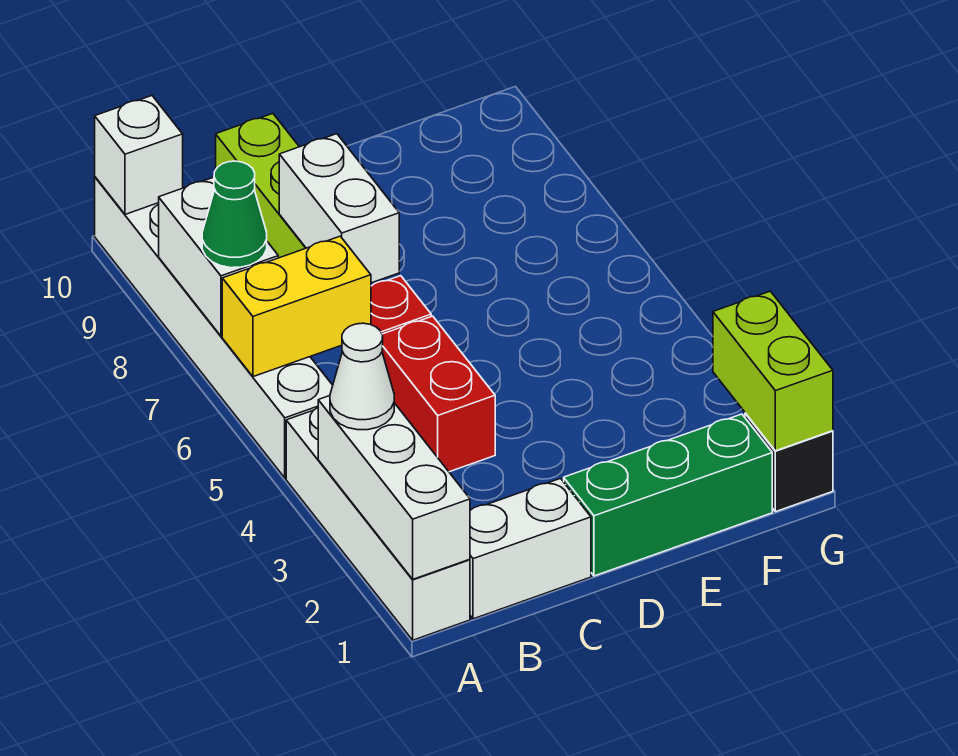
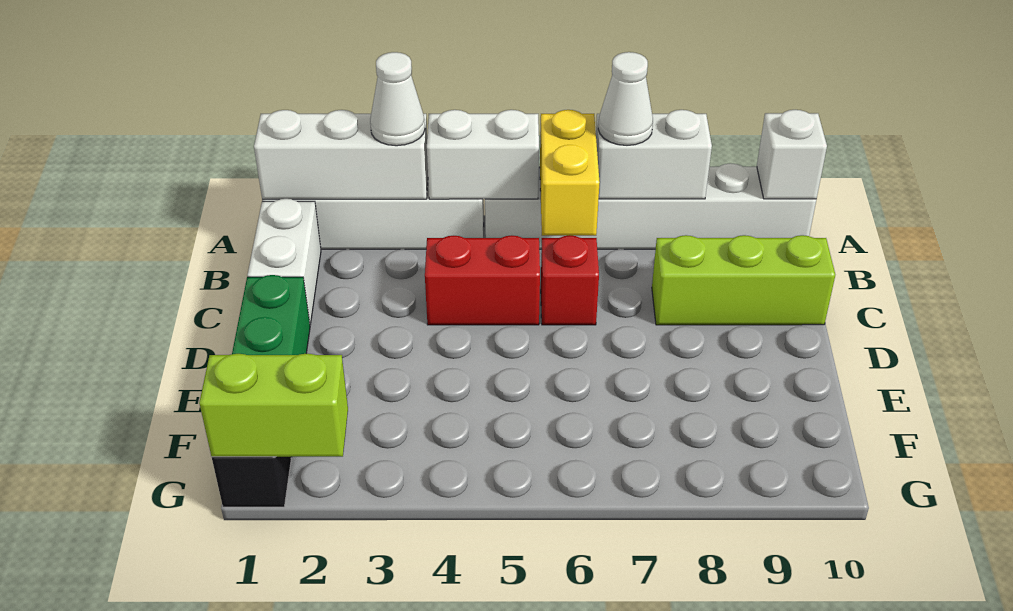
green 1x1 cone [202,161,267,268] -> white 1x1 cone [598,52,653,145]
white 1x2 brick [279,134,399,283] -> white 1x2 brick moved to [427,110,539,199]

